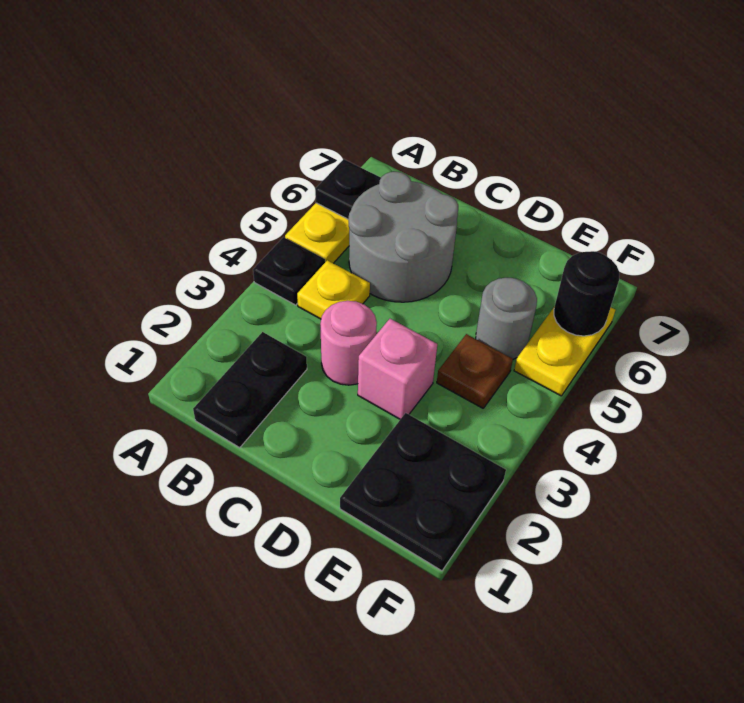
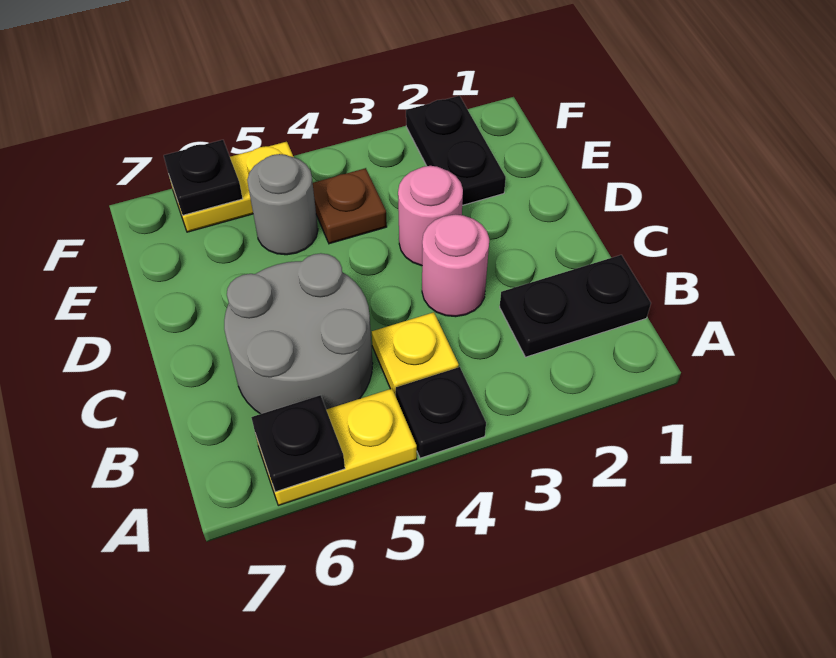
pink 1x1 brick [358,319,437,419] -> pink 1x1 round brick [398,166,463,266]
black 2x2 plate [340,413,506,571] -> black 1x2 plate [406,96,506,205]
black 1x1 round brick [554,251,619,336] -> black 1x1 plate [164,140,243,215]

